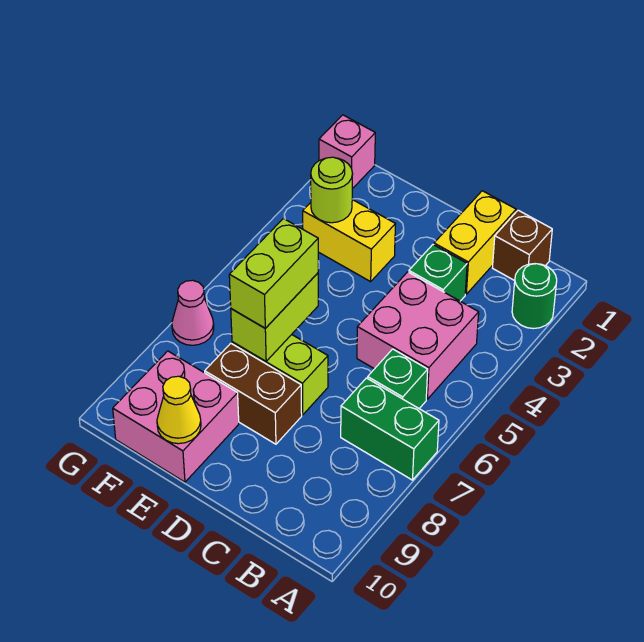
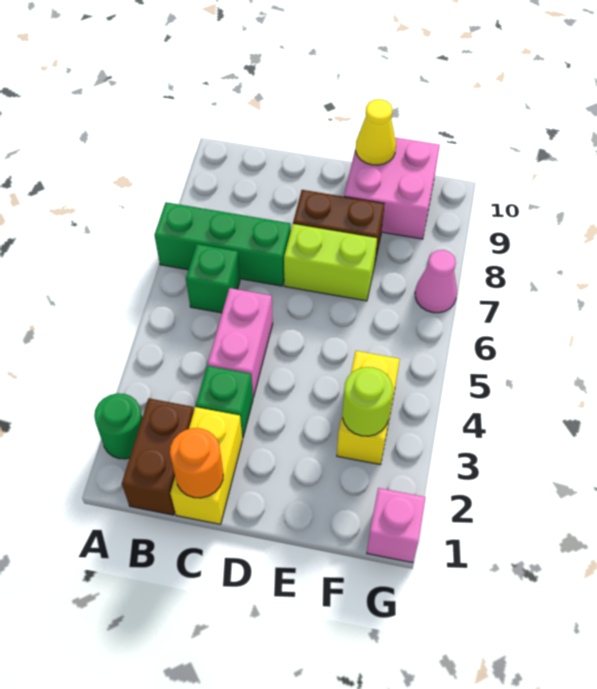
green 1x2 brick [341,378,439,480] -> green 1x3 brick [154,202,291,286]
brown 1x1 brick [492,210,552,281] -> brown 1x2 brick [122,398,194,515]
pink 2x2 brick [357,272,479,399] -> pink 1x2 brick [208,288,273,398]
none -> orange 1x1 round brick [170,428,223,498]
yellow 1x2 brick [303,200,395,282] -> yellow 1x2 brick turned to [337,351,400,465]
lime 1x2 brick [231,273,318,361] -> none
lime 1x2 brick [229,219,318,328] -> none

